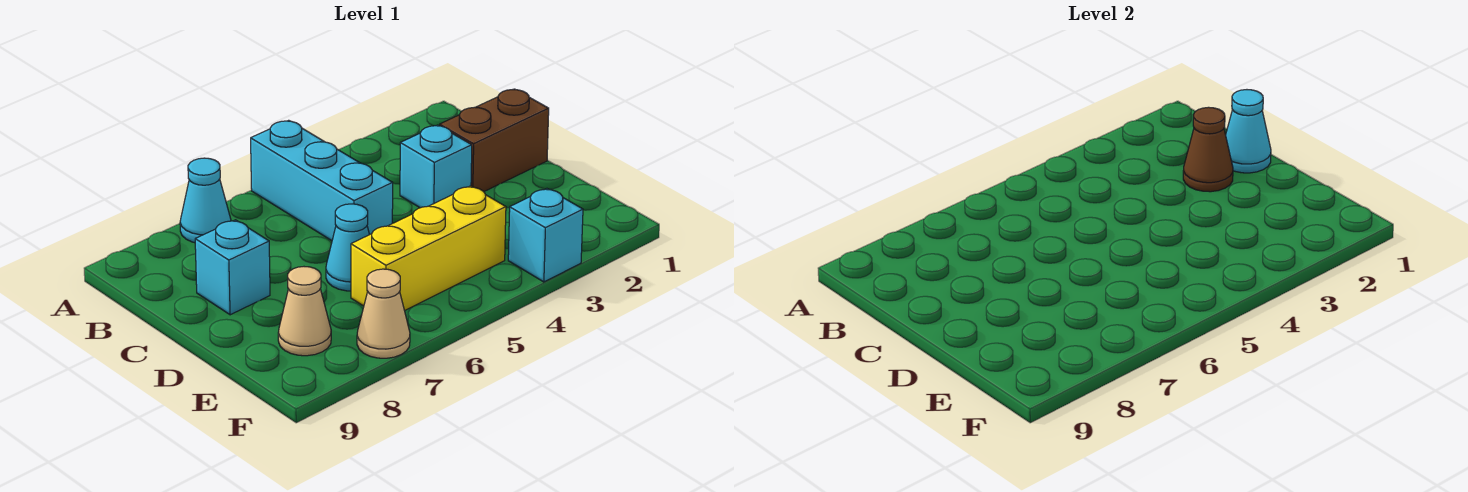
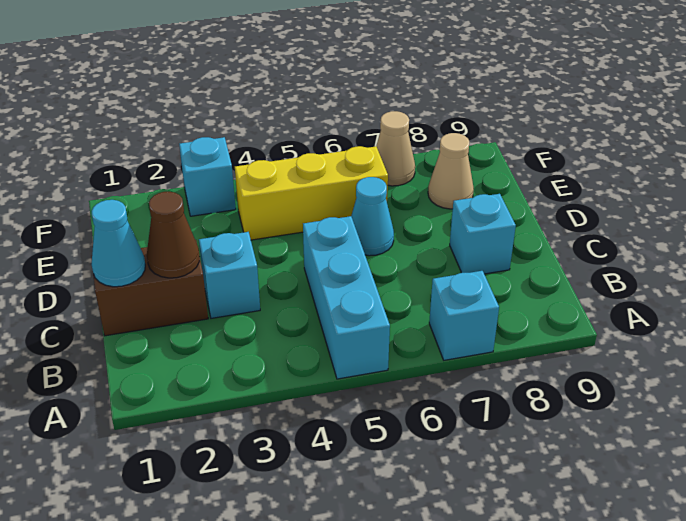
cyan 1x1 cone [180,158,231,243] -> cyan 1x1 brick [429,271,499,360]

